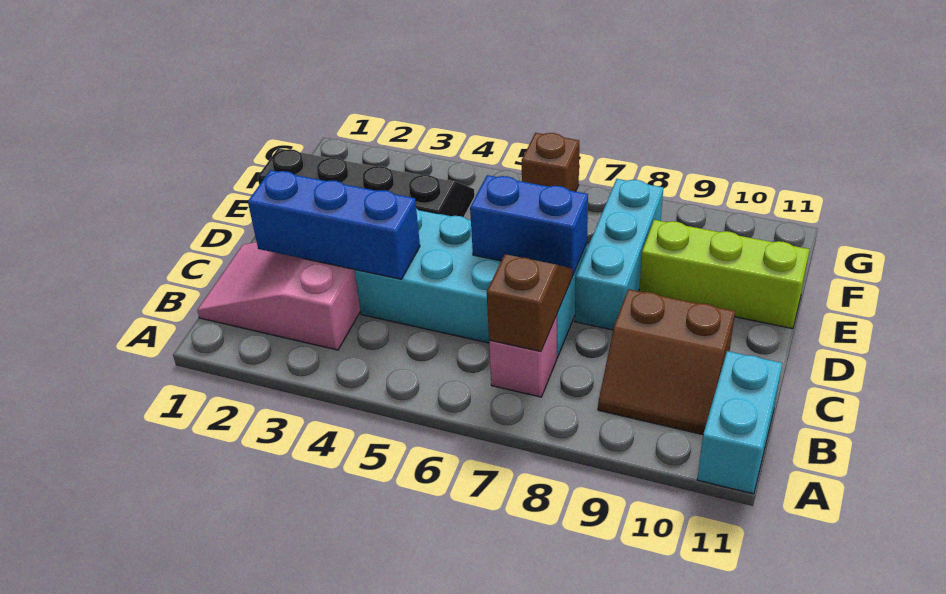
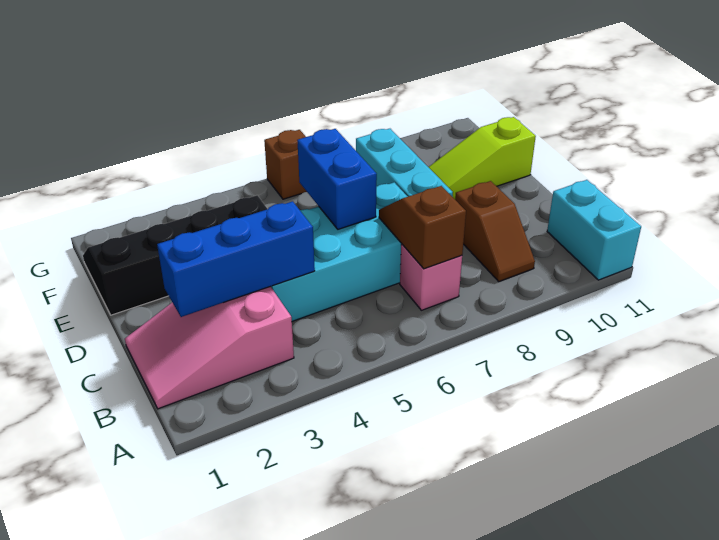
brown 2x2 slope [598,289,735,435] -> brown 1x2 slope [455,181,535,281]
blue 1x2 brick [470,175,588,275] -> blue 1x2 brick turned to [297,129,377,229]
lime 1x3 brick [639,220,810,329] -> lime 1x3 slope [429,117,536,199]

